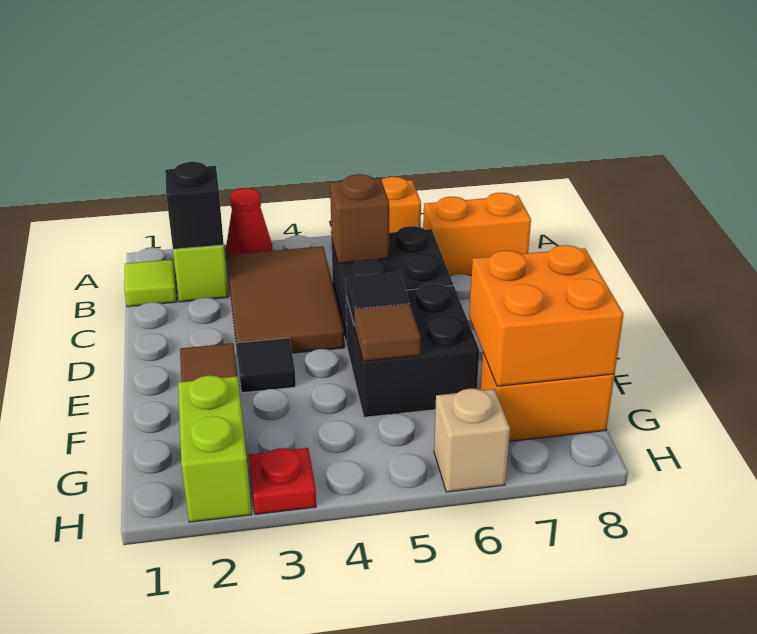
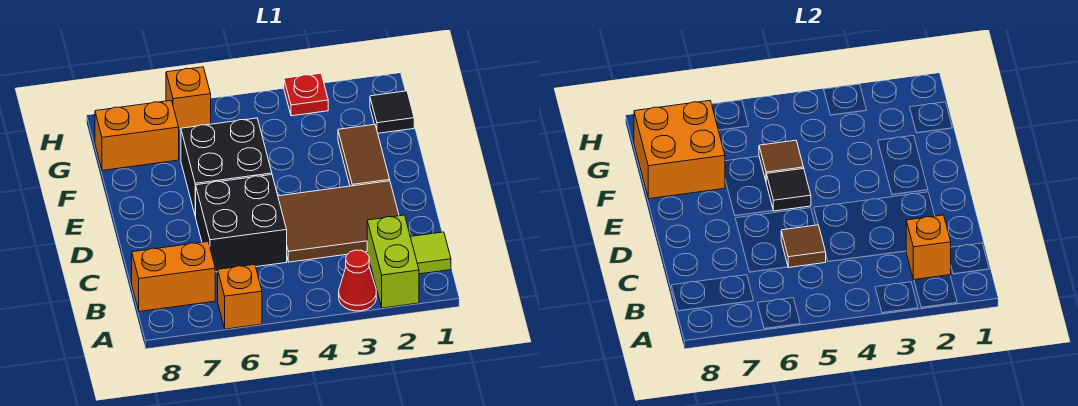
black 1x1 brick [165,162,224,249] -> orange 1x1 brick [906,215,951,280]
brown 2x3 tile [227,246,344,353] -> brown 2x3 tile turned to [278,181,399,262]
brown 1x1 brick [330,174,389,264] -> brown 1x1 tile [781,225,826,267]
black 1x1 tile [236,338,296,393] -> black 1x1 tile moved to [370,91,414,133]
lime 1x2 brick [178,375,252,522] -> none
tan 1x1 brick [434,389,510,492] -> orange 1x1 brick [166,67,211,131]

